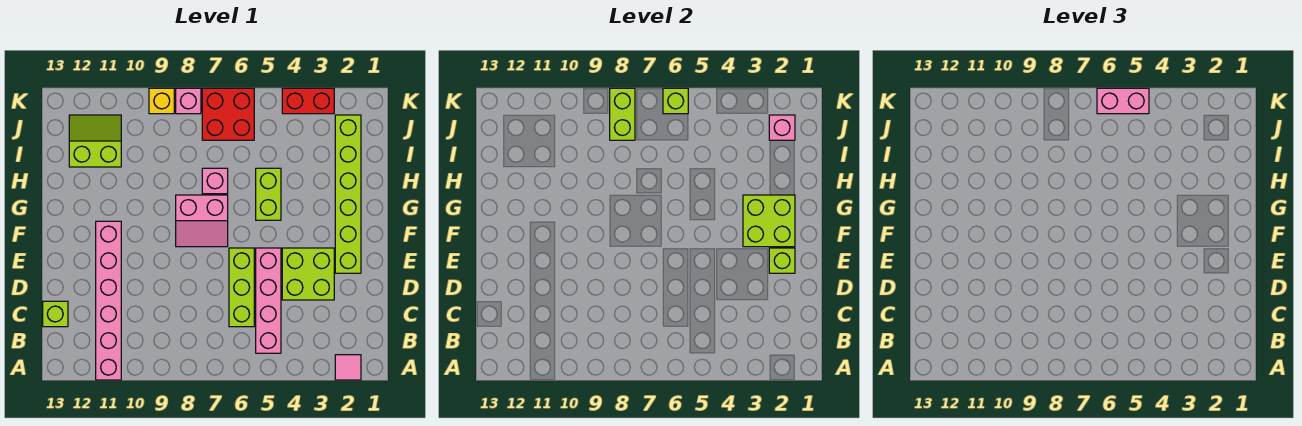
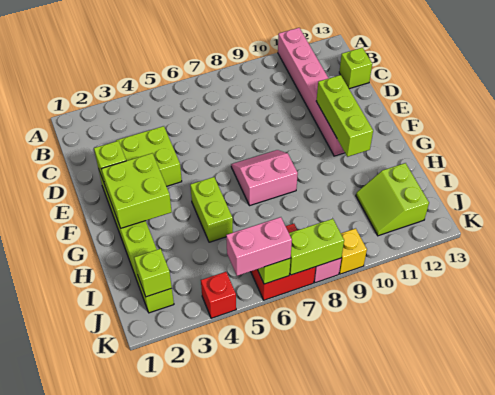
pink 1x1 tile [335,355,361,380] -> none
pink 1x4 brick [256,248,281,353] -> none
lime 1x3 brick [229,248,254,327] -> lime 1x3 brick moved to [316,75,373,157]
pink 1x1 brick [202,168,228,194] -> none
lime 2x2 slope [69,115,121,167] -> lime 2x2 slope turned to [356,163,429,236]
pink 1x1 brick [769,115,795,140] -> lime 1x1 brick [134,249,172,297]
lime 1x2 brick [610,88,635,140] -> lime 1x2 brick turned to [289,219,344,275]
red 1x2 brick [282,88,334,114] -> red 1x1 brick [201,272,236,318]

